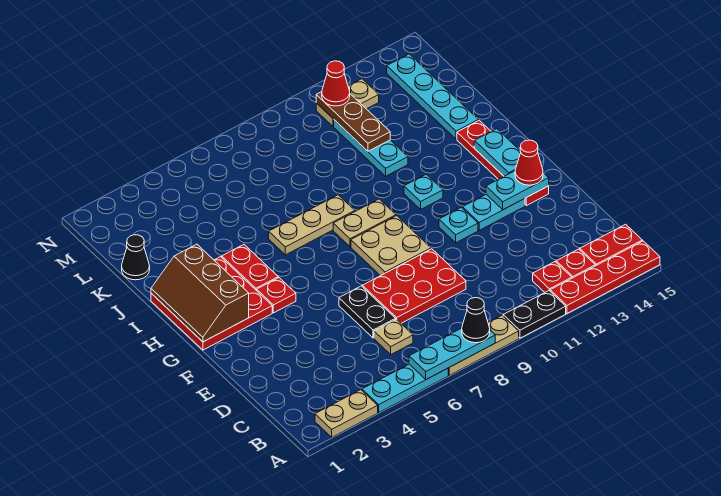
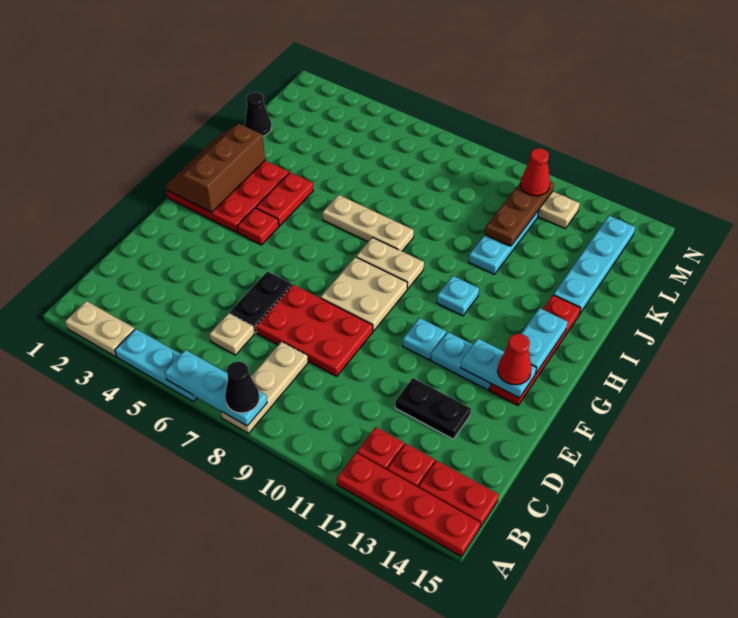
tan 1x3 plate [448,315,519,375] -> tan 1x3 plate turned to [221,342,308,433]
black 1x2 plate [503,291,566,338] -> black 1x2 plate moved to [395,378,471,439]

